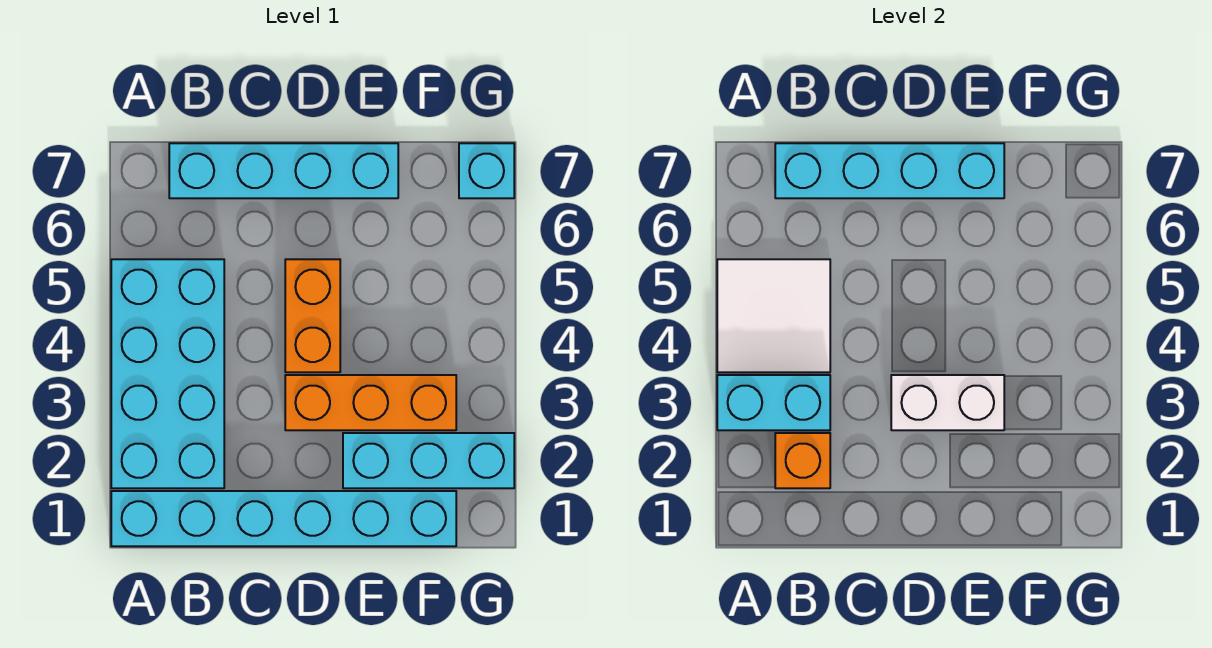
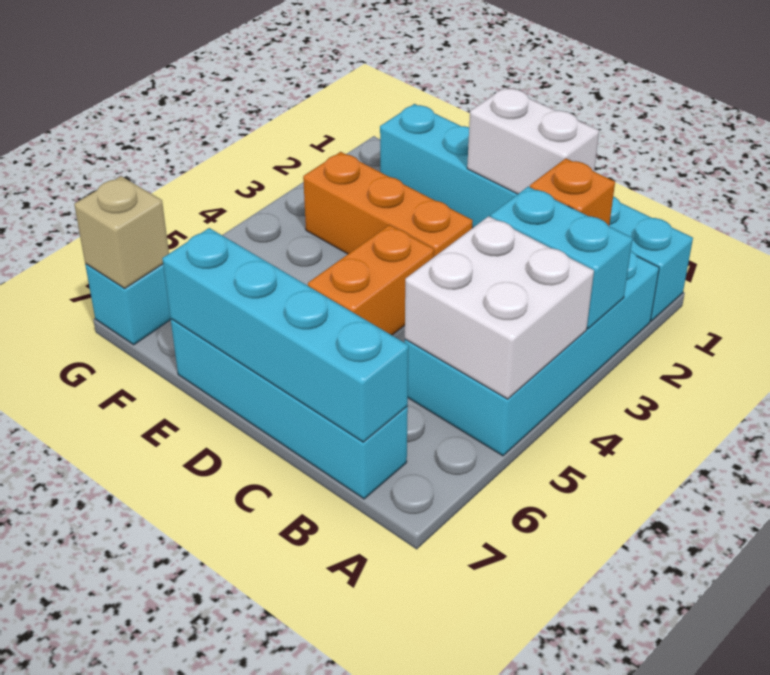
white 2x2 tile [717,259,830,372] -> white 2x2 brick [405,216,594,399]
white 1x2 brick [891,375,1004,430] -> white 1x2 brick moved to [467,88,599,194]
cyan 1x3 brick [343,433,514,488] -> none
none -> tan 1x1 brick [74,176,169,288]

